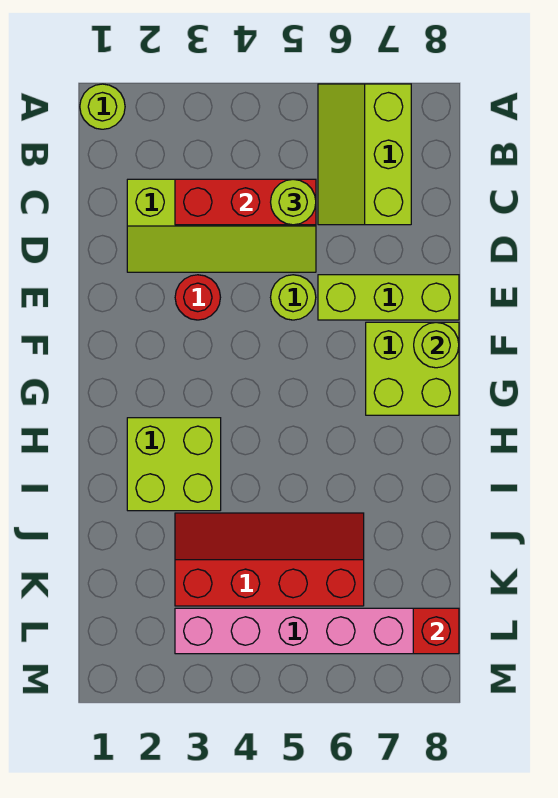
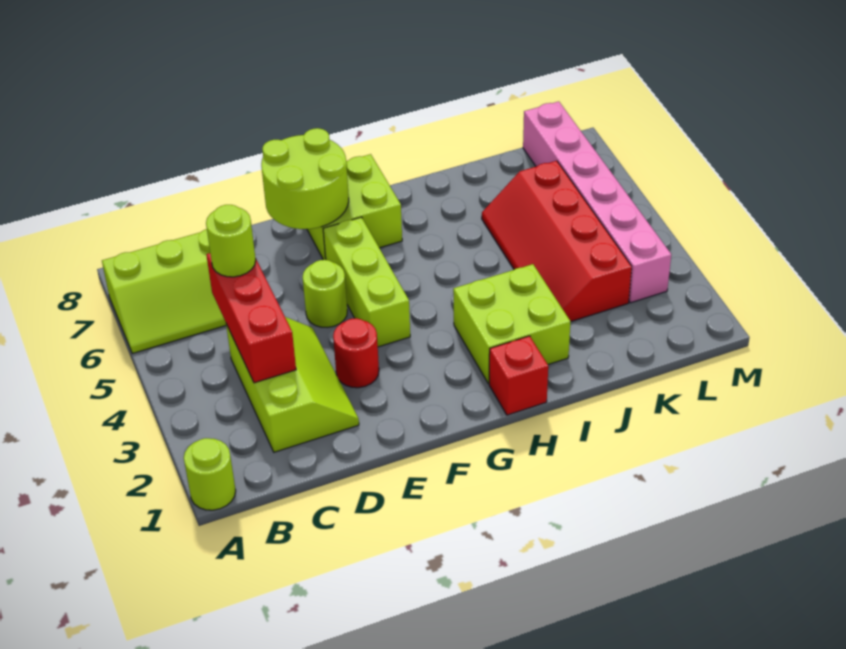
lime 2x4 slope [127,179,316,272] -> lime 2x3 slope [226,317,359,452]
lime 1x3 brick [318,275,459,320] -> lime 1x3 brick moved to [323,217,410,347]
lime 1x1 round brick [414,322,459,368] -> lime 2x2 round brick [261,128,349,229]
red 1x1 brick [413,608,459,654] -> red 1x1 brick moved to [489,336,548,415]

